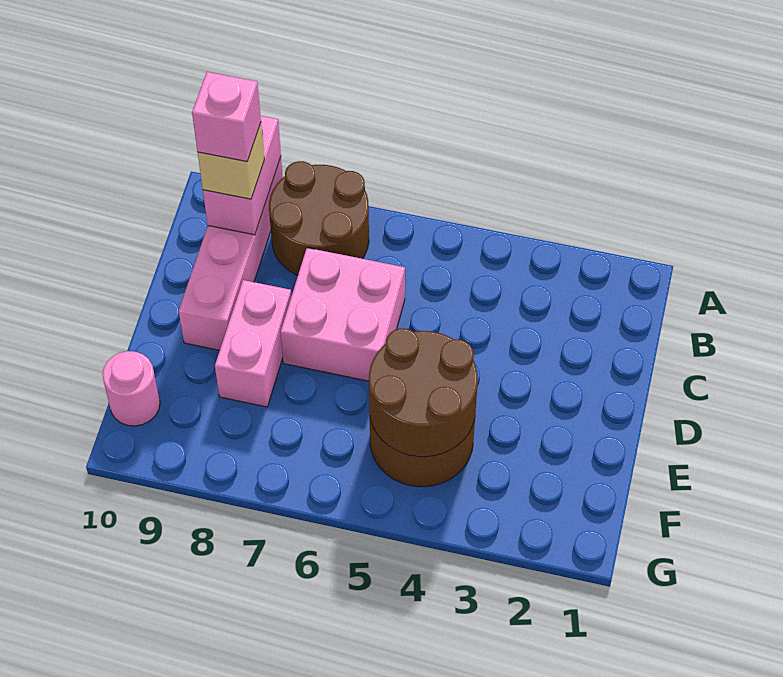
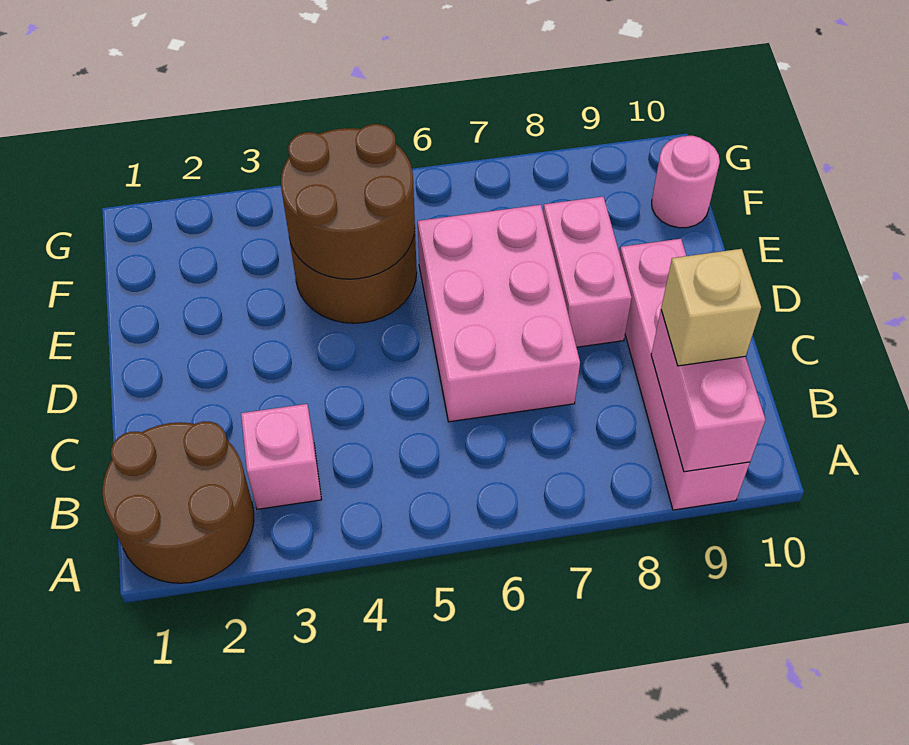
brown 2x2 round brick [269,161,369,275] -> brown 2x2 round brick moved to [102,421,254,583]
pink 1x1 brick [192,72,261,162] -> pink 1x1 brick moved to [241,404,322,509]
pink 2x2 brick [281,248,405,381] -> pink 2x3 brick [418,205,580,422]

